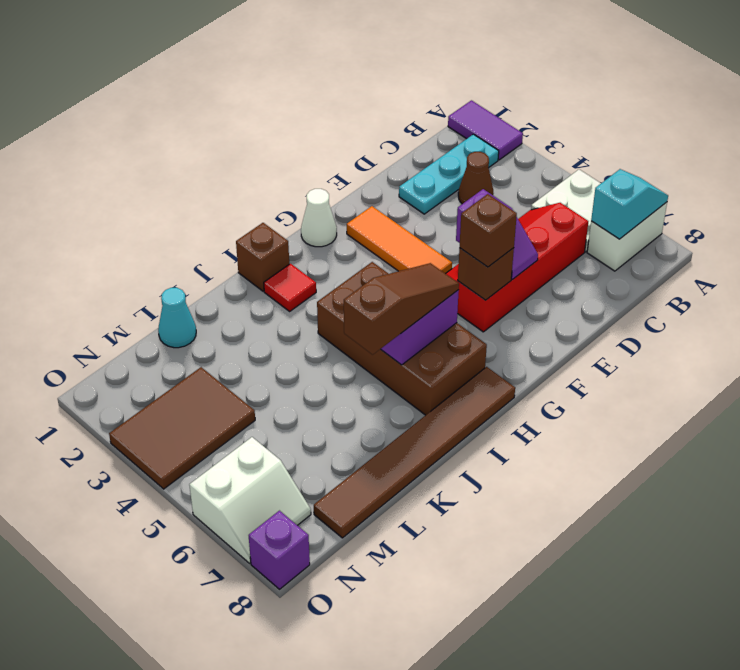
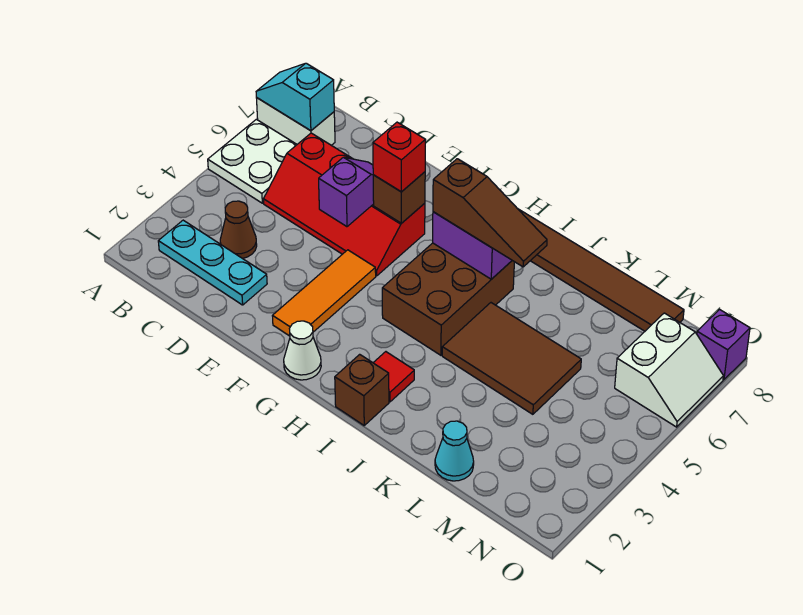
purple 1x2 tile [448,100,523,160] -> none
brown 1x1 brick [460,194,517,267] -> red 1x1 brick [373,122,425,192]
brown 2x4 brick [317,262,487,415] -> brown 2x3 brick [382,243,514,355]
brown 1x3 slope [344,263,459,355] -> brown 1x3 slope turned to [433,159,547,267]
brown 2x3 tile [109,367,255,489] -> brown 2x3 tile moved to [442,303,581,414]
white 2x2 slope [189,437,311,563] -> white 2x2 slope turned to [615,313,723,427]

